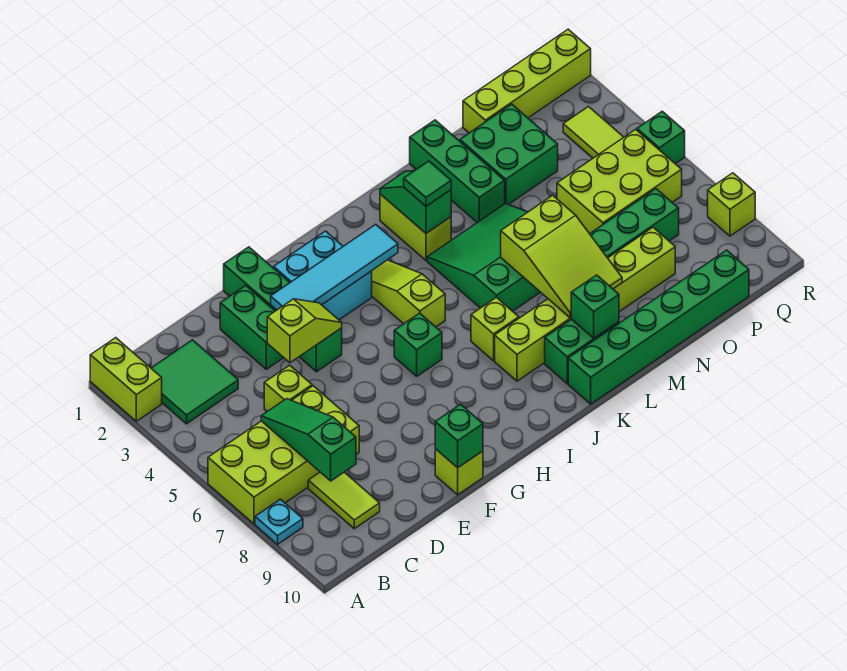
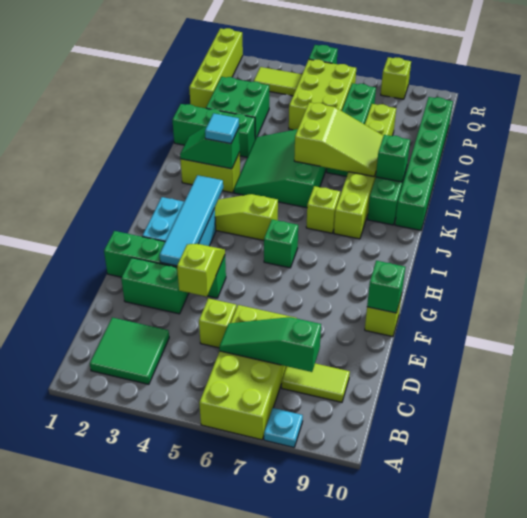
lime 1x2 brick [90,338,162,421] -> none
green 1x1 tile [403,161,451,206] -> cyan 1x1 tile [205,113,239,144]

